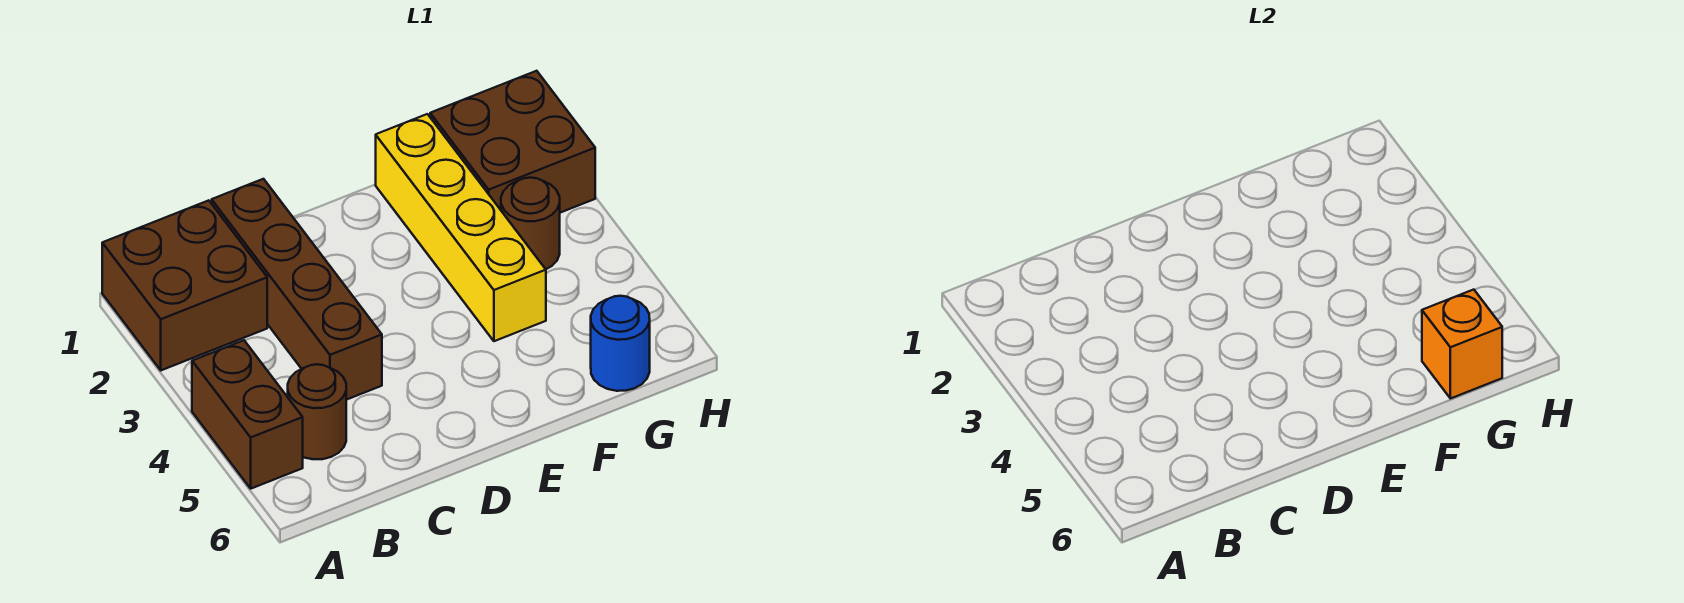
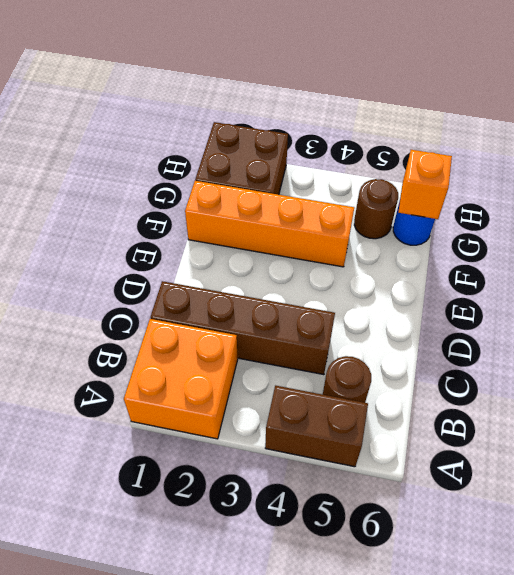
brown 2x2 brick [102,200,267,370] -> orange 2x2 brick [124,319,238,439]
yellow 1x4 brick [376,114,546,341] -> orange 1x4 brick [185,181,354,267]
brown 1x1 round brick [501,178,560,269] -> brown 1x1 round brick moved to [354,179,398,239]

